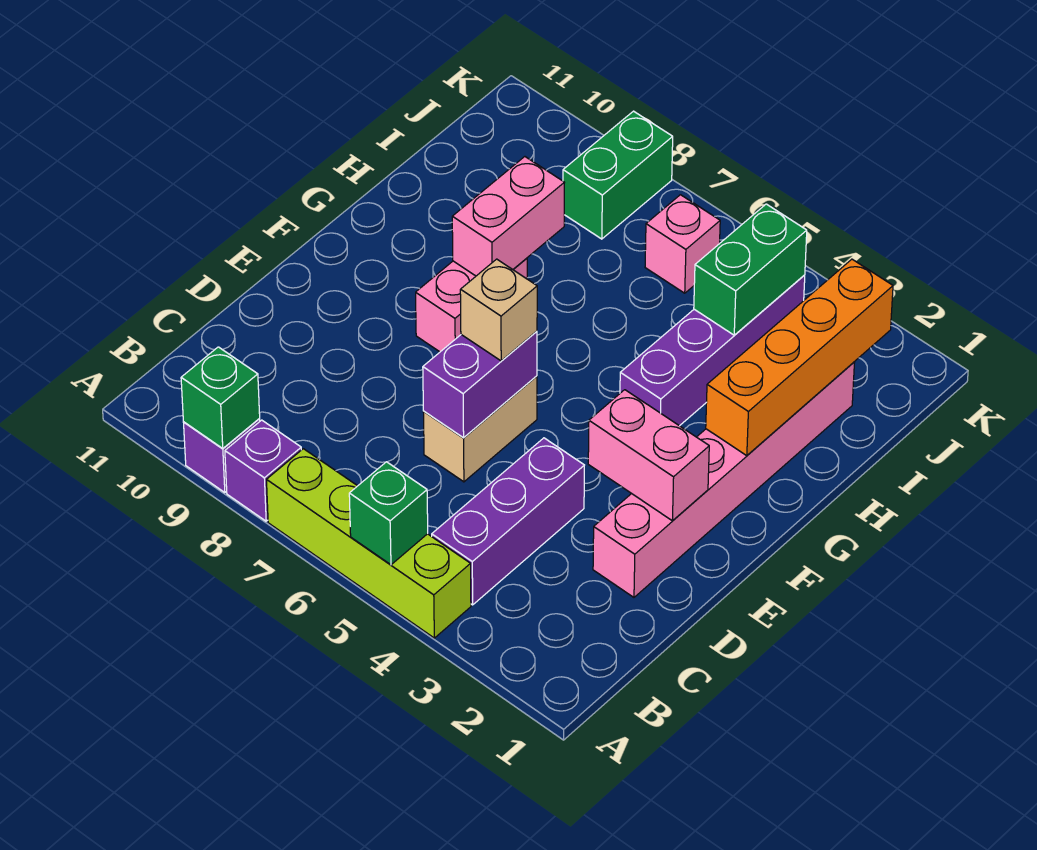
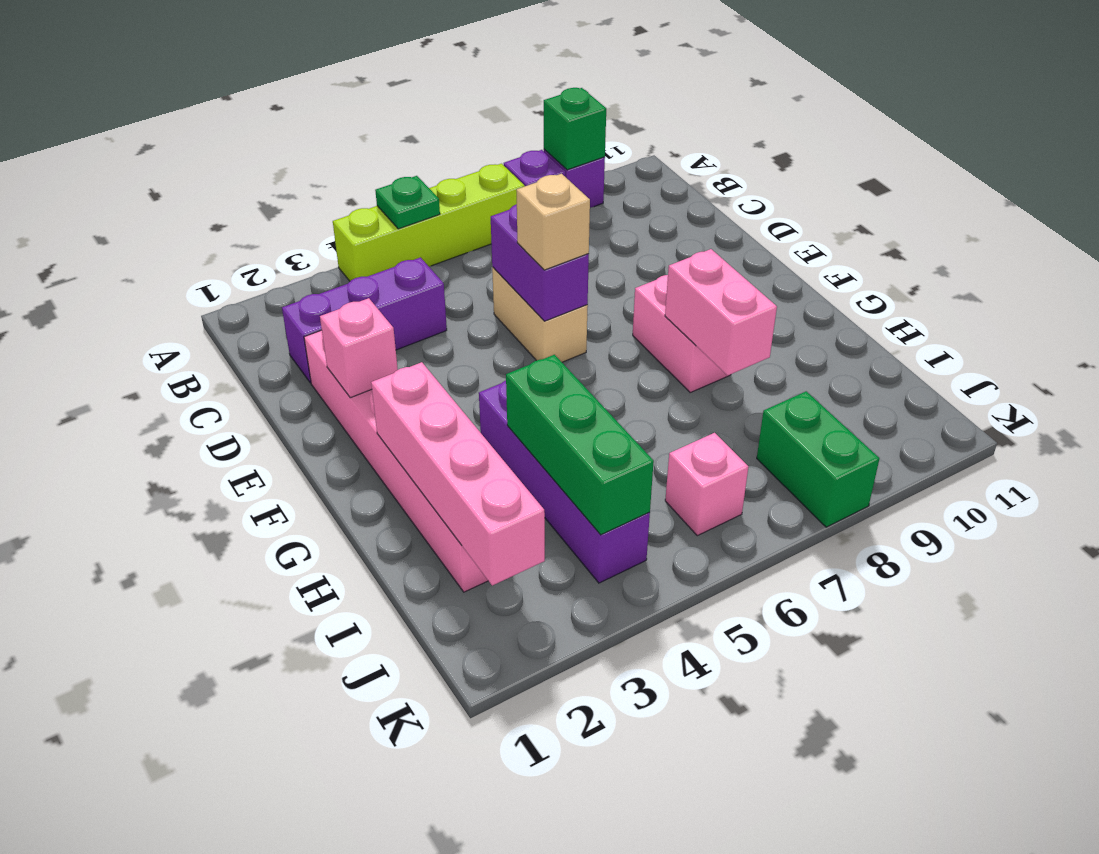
green 1x1 brick [349,462,428,565] -> green 1x1 plate [375,176,440,229]
purple 1x3 brick [432,438,584,605] -> purple 1x3 brick turned to [282,258,447,383]
pink 1x2 brick [588,390,709,521] -> pink 1x1 brick [320,298,398,398]
orange 1x4 brick [706,259,893,456] -> pink 1x4 brick [371,362,545,586]
green 1x2 brick [694,204,807,335] -> green 1x3 brick [506,355,654,535]

